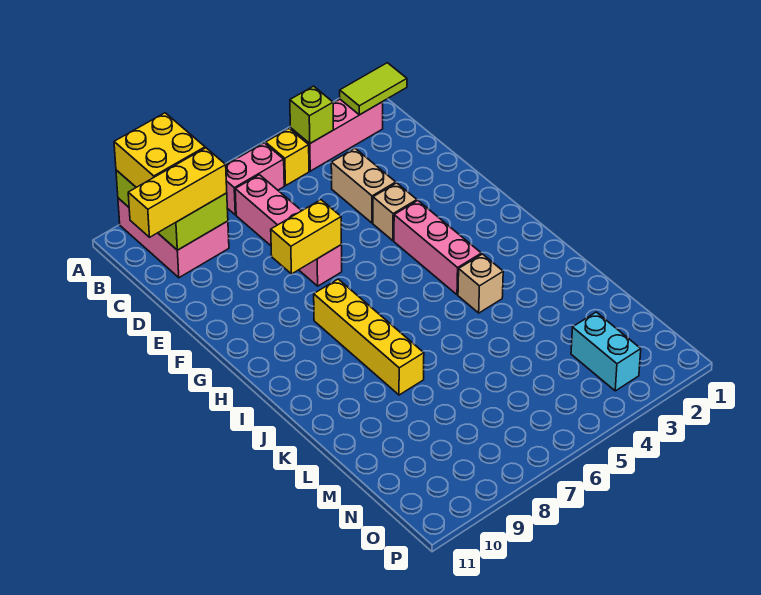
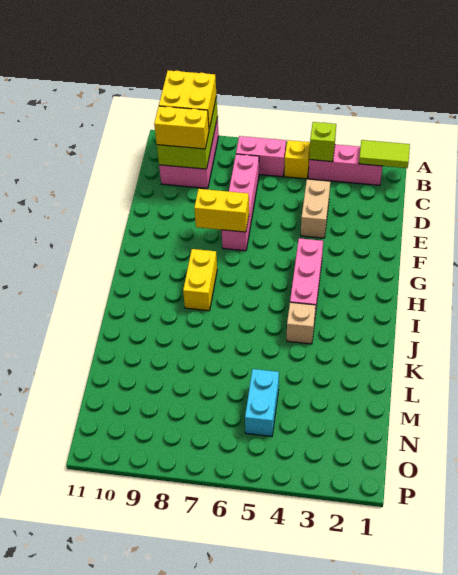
yellow 1x3 brick [128,148,227,237] -> yellow 1x2 brick [154,106,209,149]
tan 1x1 brick [373,183,417,241] -> none
yellow 1x4 brick [314,279,424,395] -> yellow 1x2 brick [183,249,217,311]
cyan 1x2 brick [571,312,641,391] -> cyan 1x2 brick moved to [245,369,279,436]

